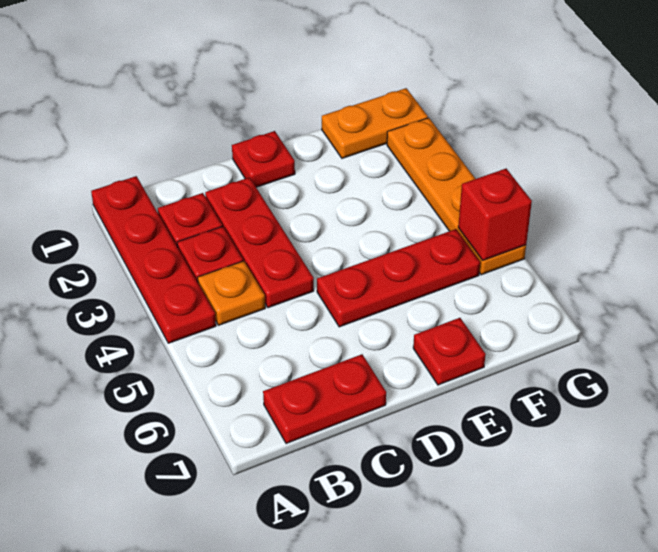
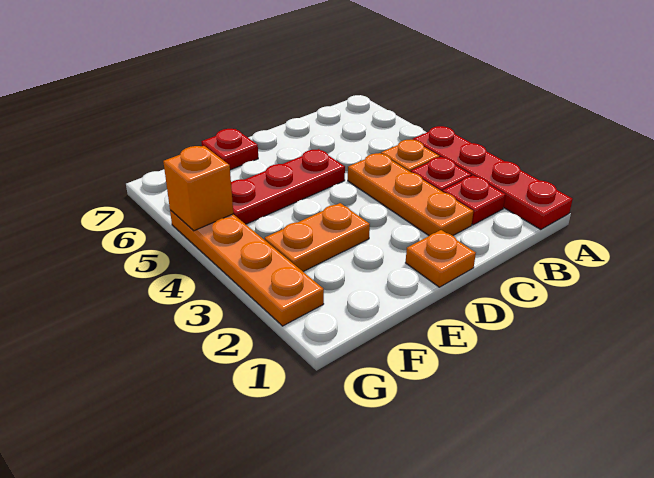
red 1x2 plate [263,354,386,444] -> none
red 1x3 plate [205,177,314,308] -> orange 1x3 plate [348,153,473,236]
red 1x1 plate [232,131,295,187] -> orange 1x1 plate [406,230,476,287]
orange 1x2 plate [322,88,428,158] -> orange 1x2 plate moved to [265,203,370,272]
red 1x1 brick [458,169,532,261] -> orange 1x1 brick [163,146,233,231]

